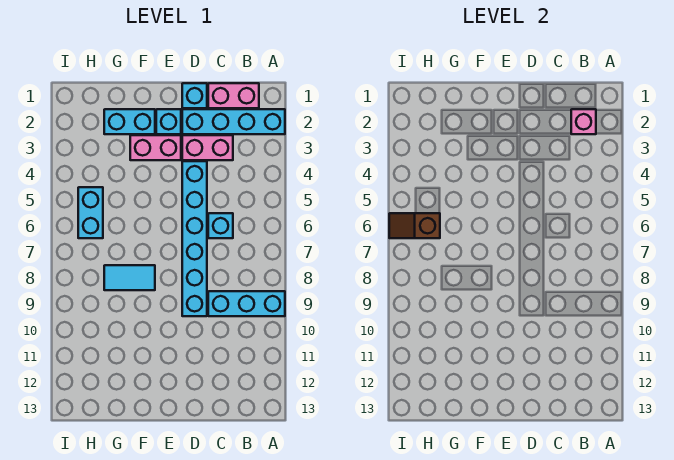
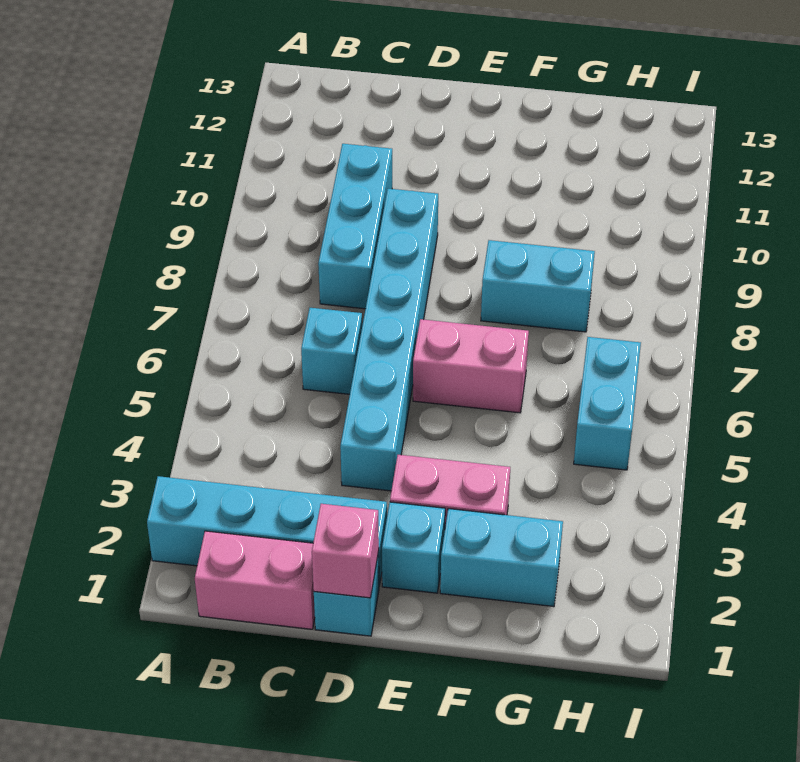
cyan 1x3 brick [208,291,285,316] -> cyan 1x3 brick turned to [318,144,392,309]
pink 1x1 brick [571,109,596,134] -> pink 1x1 brick moved to [312,504,379,598]
pink 1x2 brick [182,135,233,160] -> pink 1x2 brick moved to [413,319,529,413]
cyan 1x2 tile [104,265,155,290] -> cyan 1x2 brick [481,240,595,332]
brown 1x2 slope [389,213,440,238] -> none

